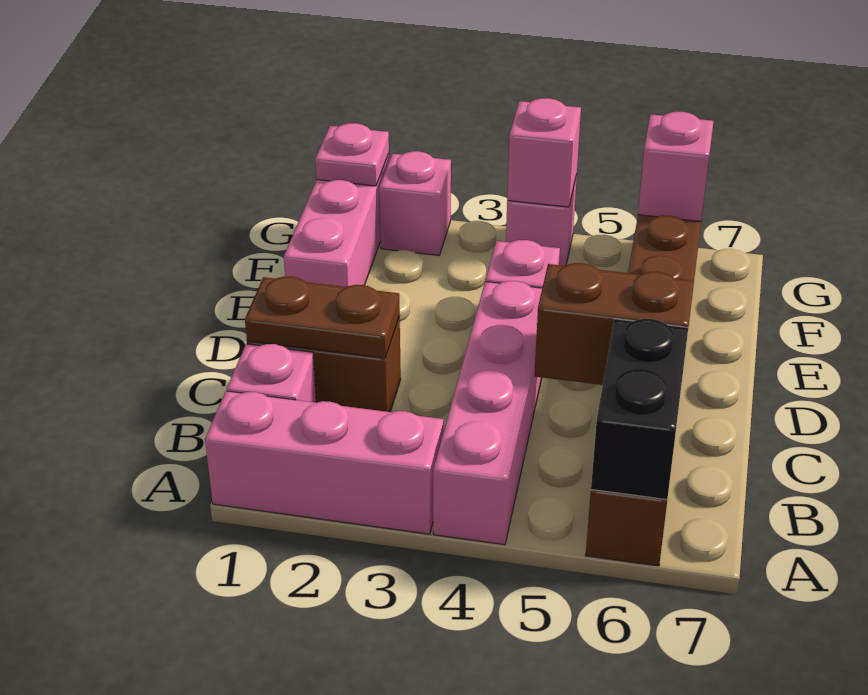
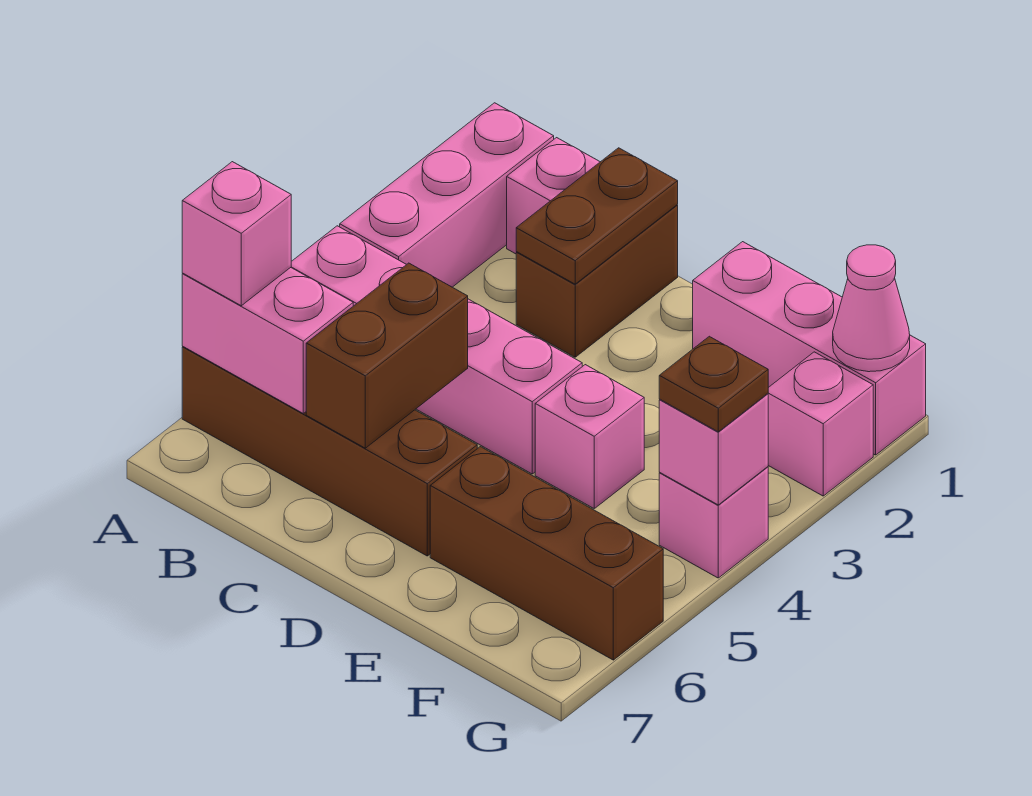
black 1x2 brick [591,319,688,500] -> pink 1x2 brick [182,268,353,413]
pink 1x1 plate [315,123,389,186] -> pink 1x1 cone [833,245,910,372]
none -> brown 1x1 plate [659,336,768,432]
pink 1x1 brick [638,112,714,221] -> pink 1x1 brick moved to [182,162,291,306]

